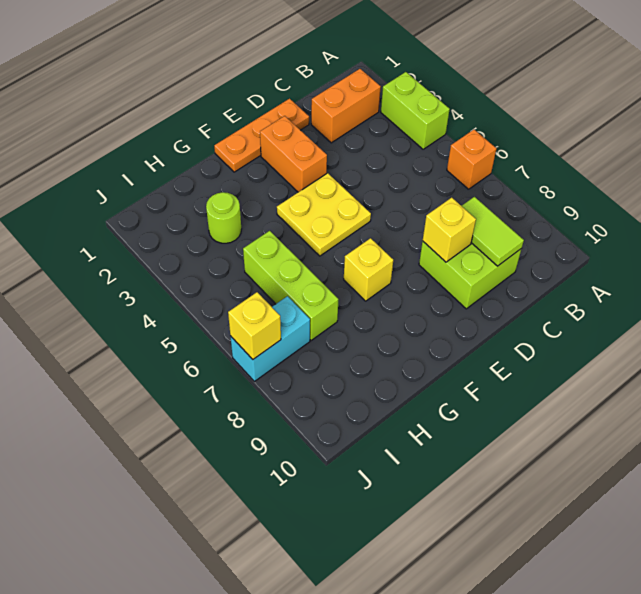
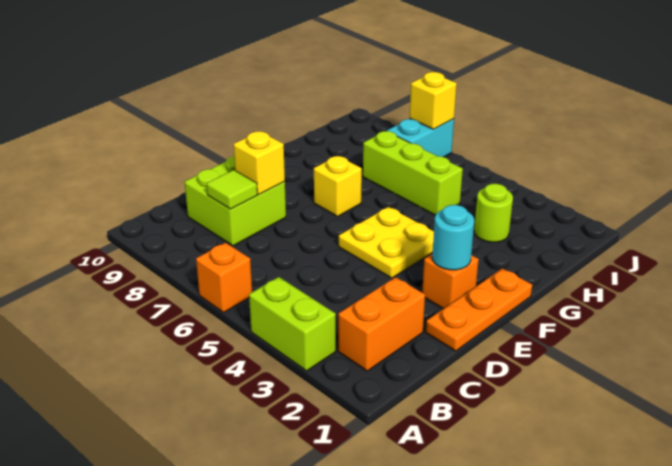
lime 1x2 tile [462,197,524,266] -> lime 1x1 tile [207,170,257,209]
orange 1x2 brick [260,116,327,192] -> orange 1x1 brick [422,254,479,309]
none -> cyan 1x1 round brick [432,205,474,270]

